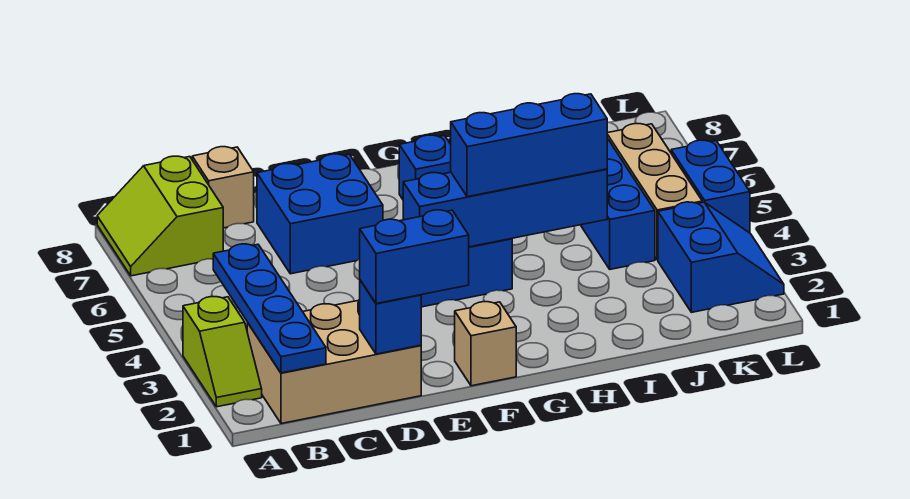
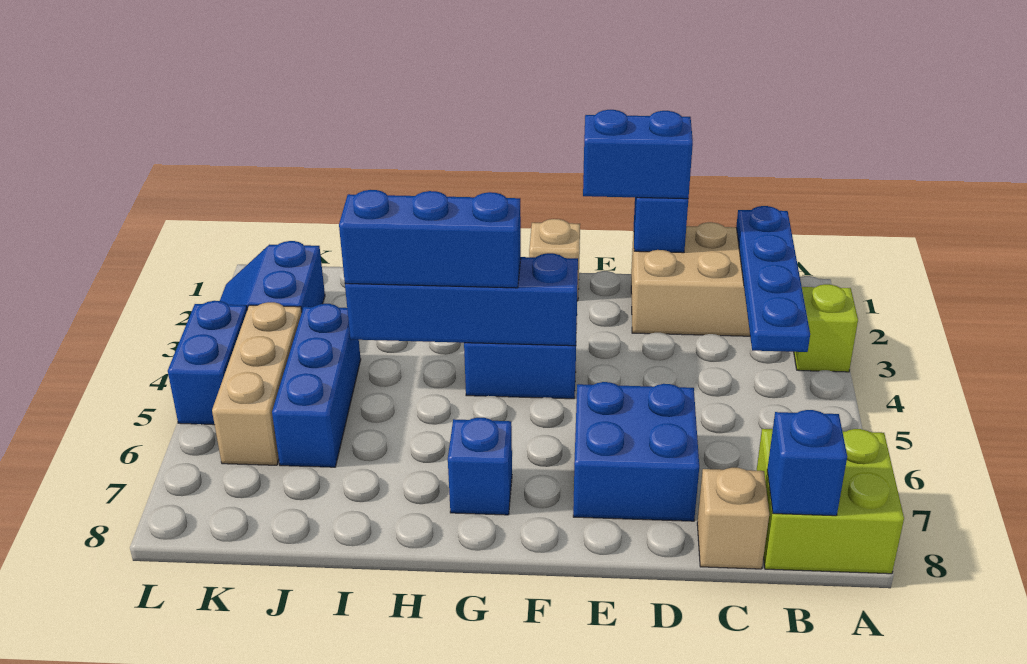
lime 2x2 slope [97,156,223,276] -> lime 2x2 brick [757,429,904,574]
none -> blue 1x1 brick [767,410,847,516]

